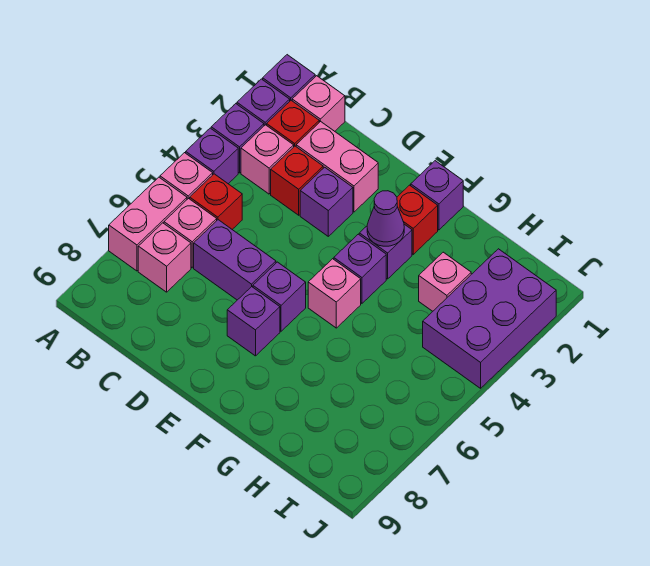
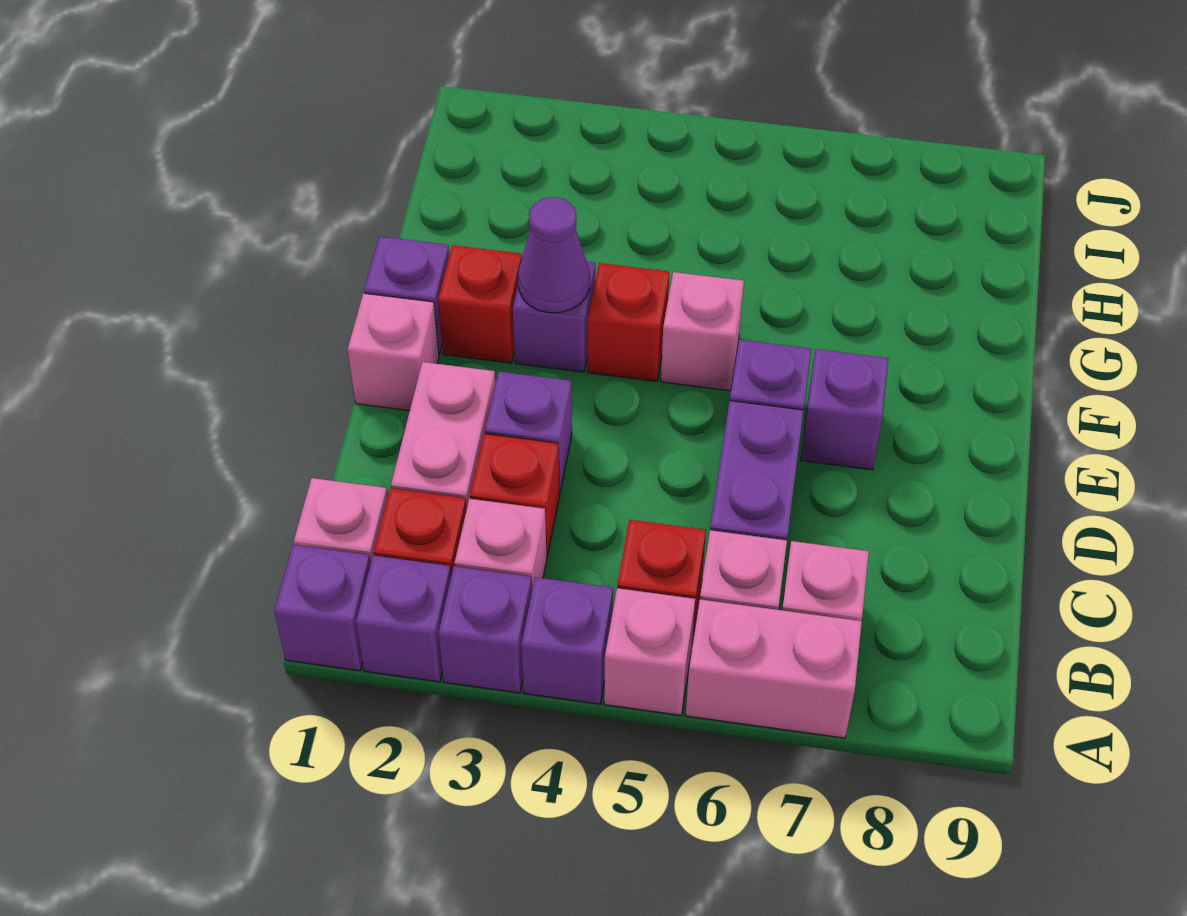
purple 1x1 brick [334,234,386,303] -> red 1x1 brick [588,263,669,381]
pink 1x1 brick [419,252,471,311] -> pink 1x1 brick moved to [347,293,439,411]
purple 2x3 brick [423,249,556,388] -> none

